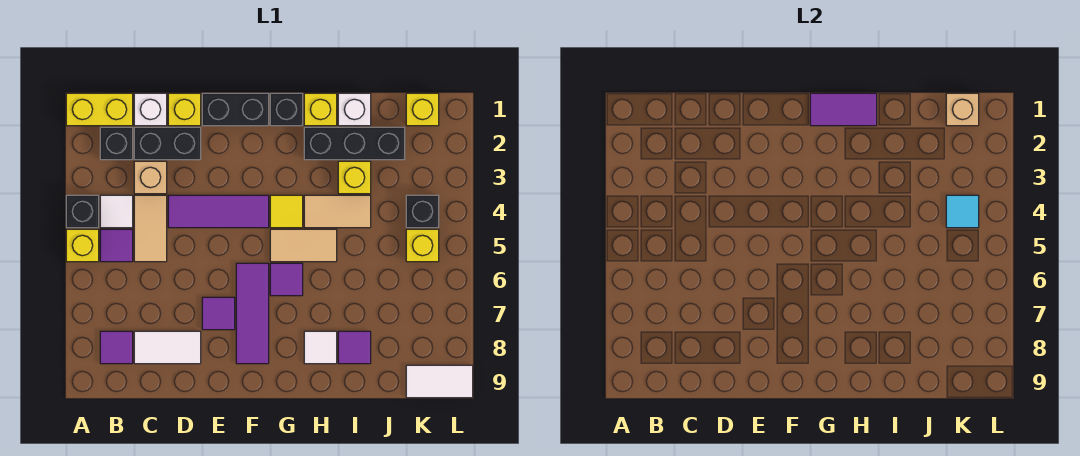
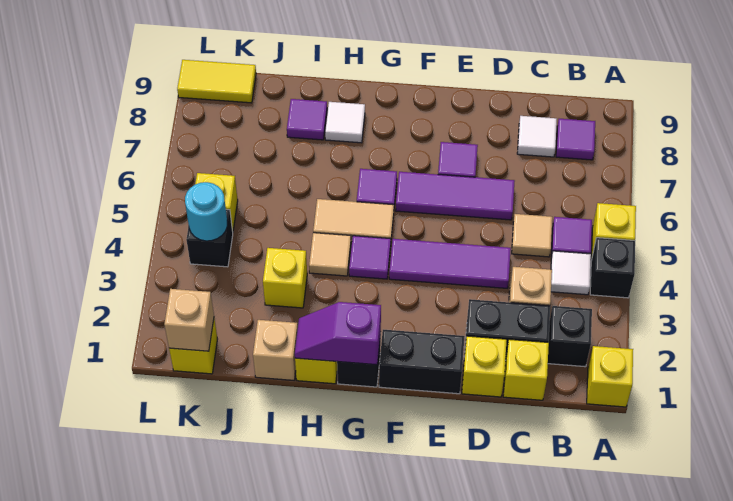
yellow 1x2 brick [66,93,133,126] -> yellow 1x1 brick [587,346,633,407]
white 1x1 brick [134,93,167,126] -> yellow 1x1 brick [503,339,549,400]
tan 1x2 tile [134,195,167,262] -> tan 1x1 tile [512,214,552,257]
white 1x2 tile [134,331,201,364] -> white 1x1 tile [517,116,557,157]
purple 1x3 tile [236,263,269,364] -> purple 1x3 tile turned to [396,172,515,220]
purple 1x2 tile [810,93,877,126] -> purple 1x2 slope [295,302,381,365]
yellow 1x1 tile [270,195,303,228] -> purple 1x1 tile [349,236,391,279]
black 1x3 brick [304,127,405,160] -> none
tan 1x2 tile [304,195,371,228] -> tan 1x1 tile [309,233,351,276]
white 1x1 brick [338,93,371,126] -> tan 1x1 brick [253,320,298,380]
cyan 1x1 tile [946,195,979,228] -> cyan 1x1 round brick [185,182,227,241]
white 1x2 tile [406,365,473,398] -> yellow 1x2 tile [177,60,256,103]

